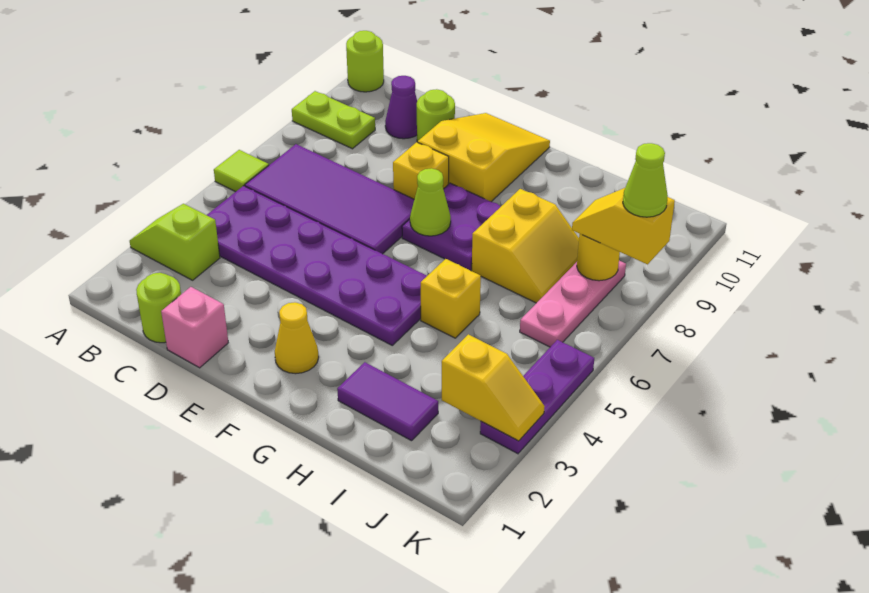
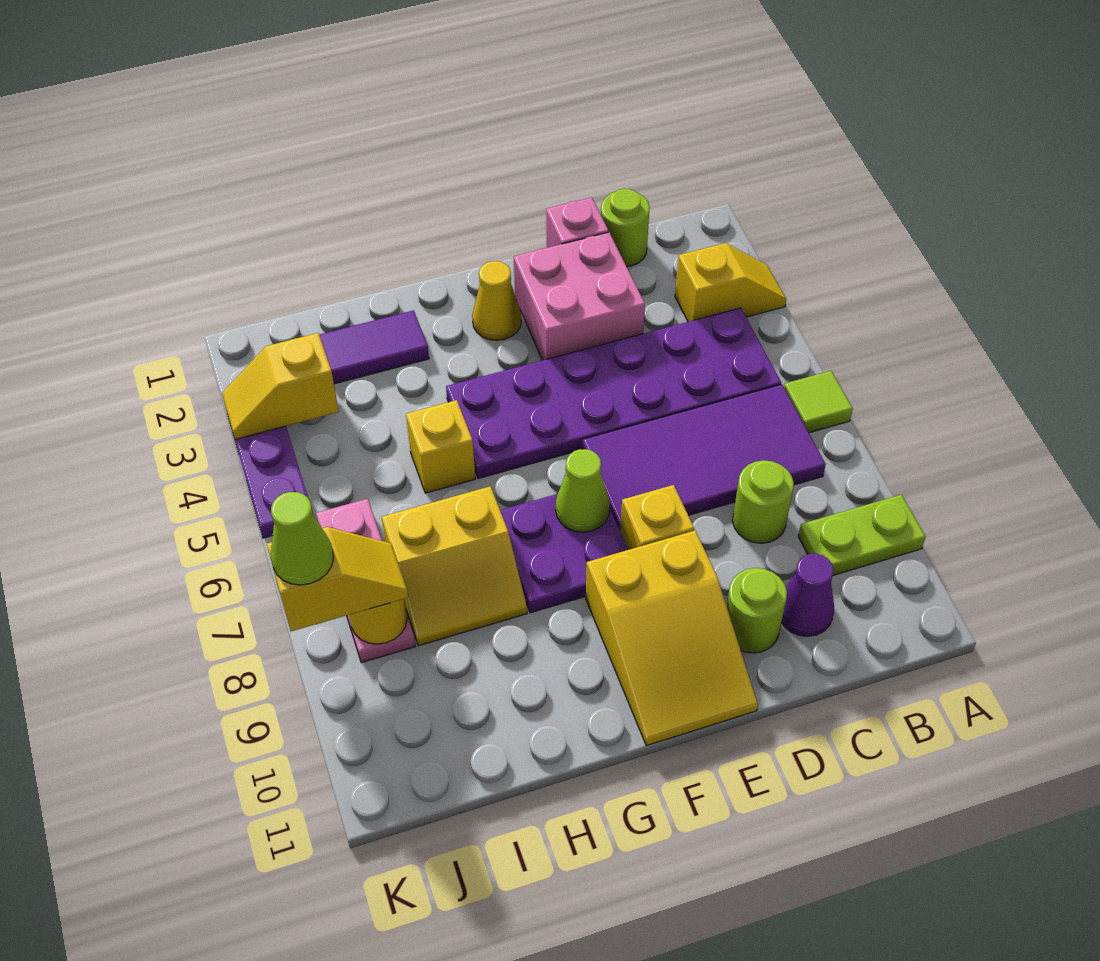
lime 1x2 slope [130,204,220,280] -> yellow 1x2 slope [675,243,786,322]
lime 1x1 round brick [346,31,384,92] -> lime 1x1 round brick moved to [733,460,794,543]
none -> pink 2x2 brick [514,232,645,360]
yellow 2x2 slope [472,189,579,303] -> yellow 2x2 slope turned to [382,486,527,646]

